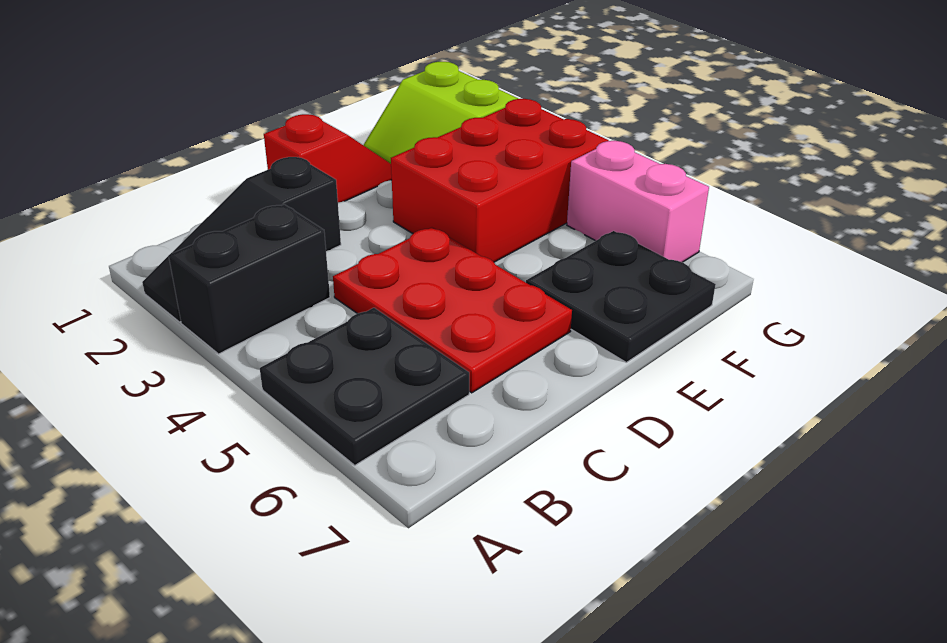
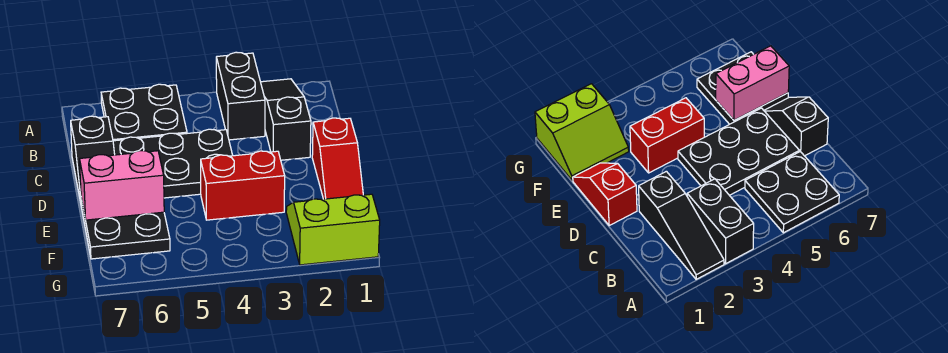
red 2x3 plate [333,227,572,393] -> black 2x3 plate [113,129,233,198]
none -> black 1x2 slope [71,116,115,202]
red 2x3 brick [391,99,609,262] -> red 1x2 brick [201,151,285,220]
pink 1x2 brick [567,141,709,262] -> pink 1x2 brick moved to [80,151,164,220]

